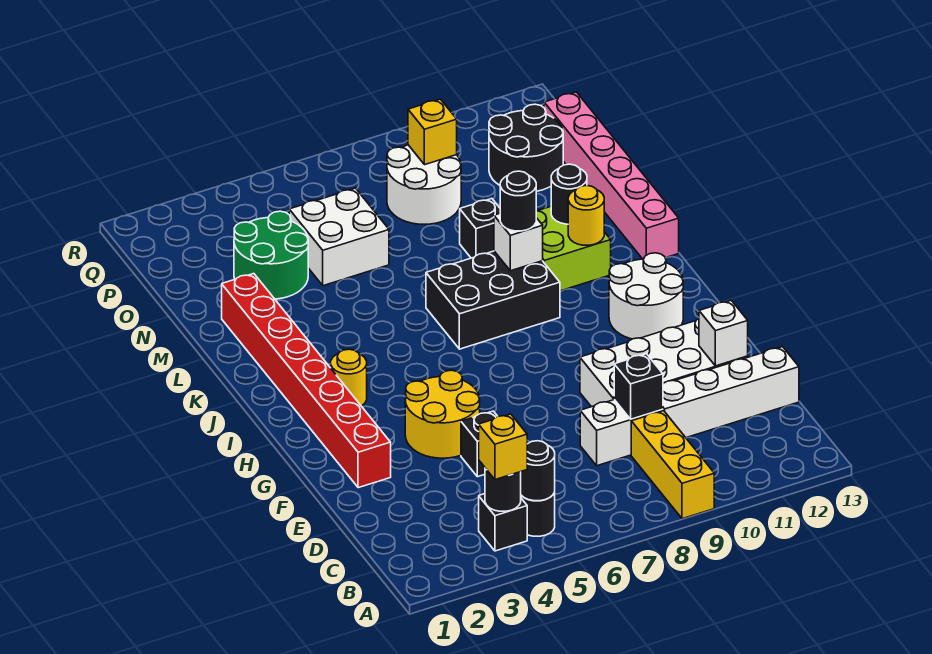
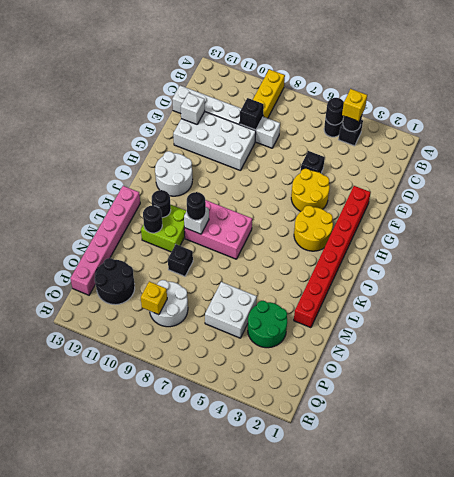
yellow 1x1 round brick [331,349,367,406] -> yellow 2x2 round brick [294,206,333,251]
black 2x3 brick [426,251,560,349] -> pink 2x3 brick [184,200,252,259]
yellow 1x1 round brick [568,186,604,245] -> black 1x1 round brick [152,190,171,218]

